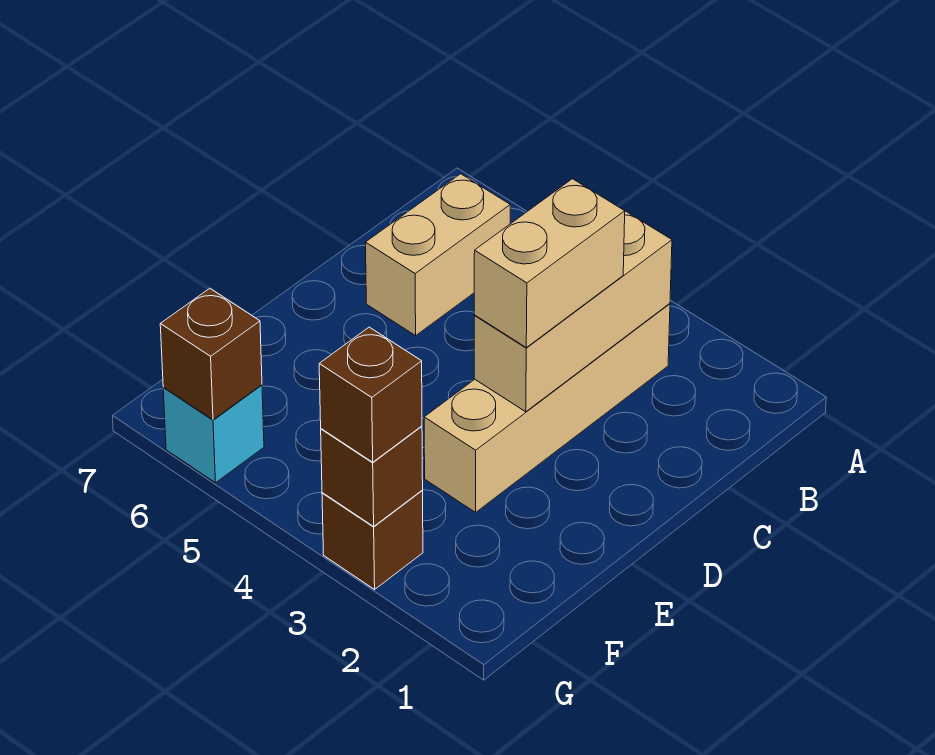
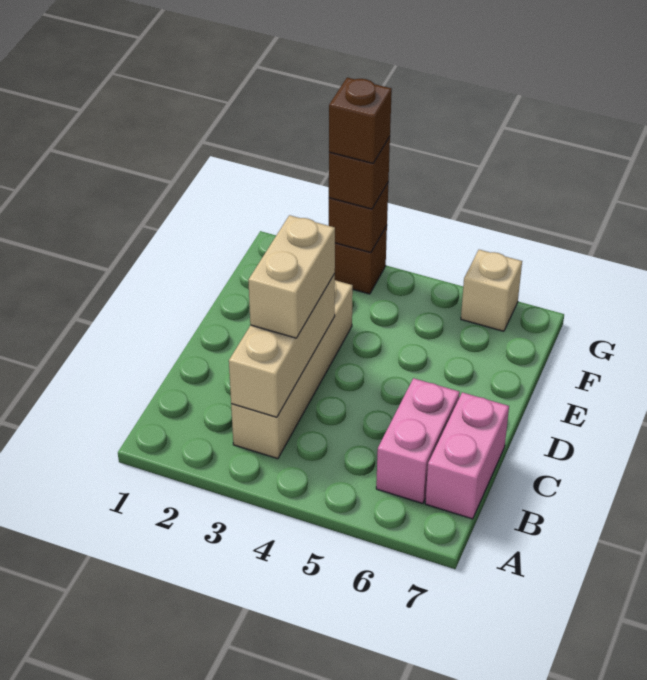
tan 1x2 brick [365,174,510,336] -> pink 1x2 brick [376,378,460,503]
none -> pink 1x2 brick [425,392,509,519]
cyan 1x1 brick [163,385,264,483] -> tan 1x1 brick [461,250,522,331]
brown 1x1 brick [160,288,262,420] -> brown 1x1 brick moved to [329,78,392,163]

